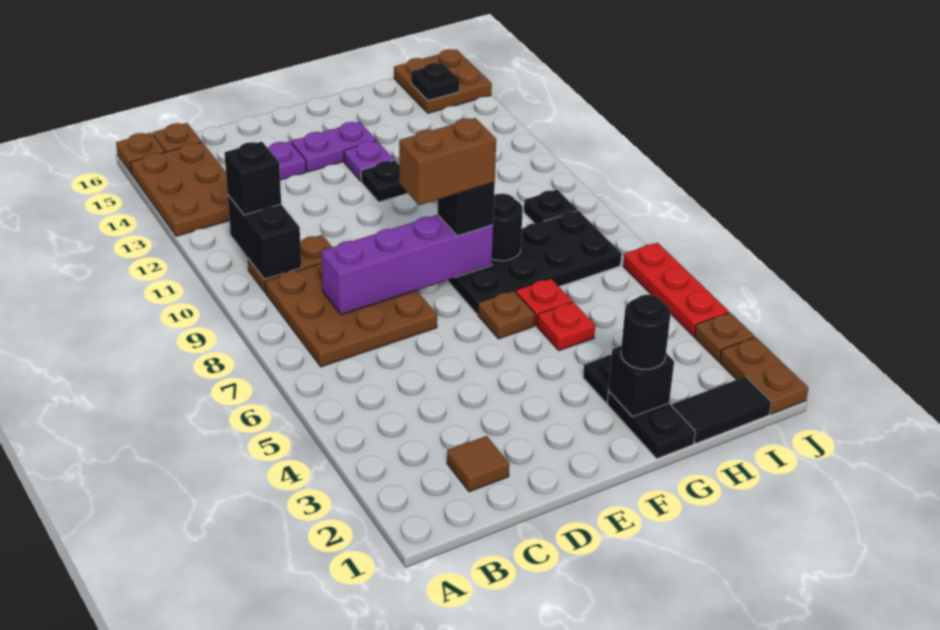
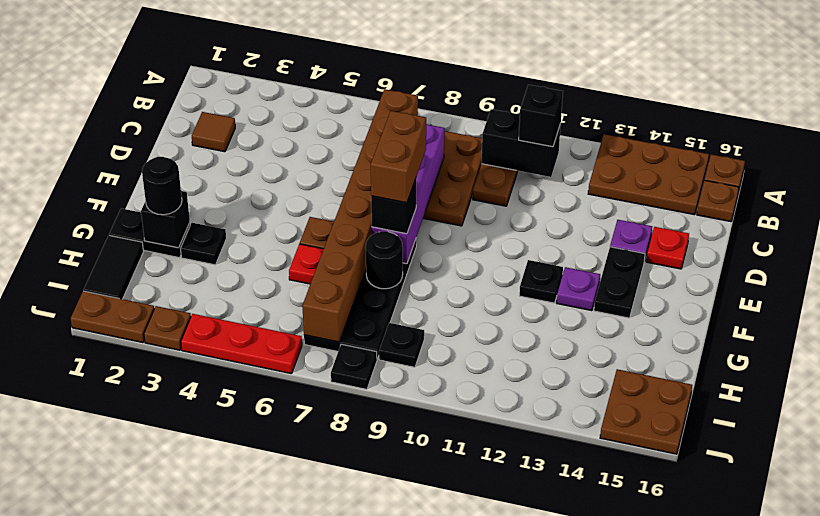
none -> brown 1x8 brick [302,89,418,342]
purple 1x2 plate [292,122,376,172] -> black 1x2 plate [594,247,645,318]
red 1x1 plate [537,302,595,351] -> red 1x1 plate moved to [646,227,689,269]
black 1x1 plate [411,63,460,101] -> black 1x1 plate moved to [331,344,377,389]

